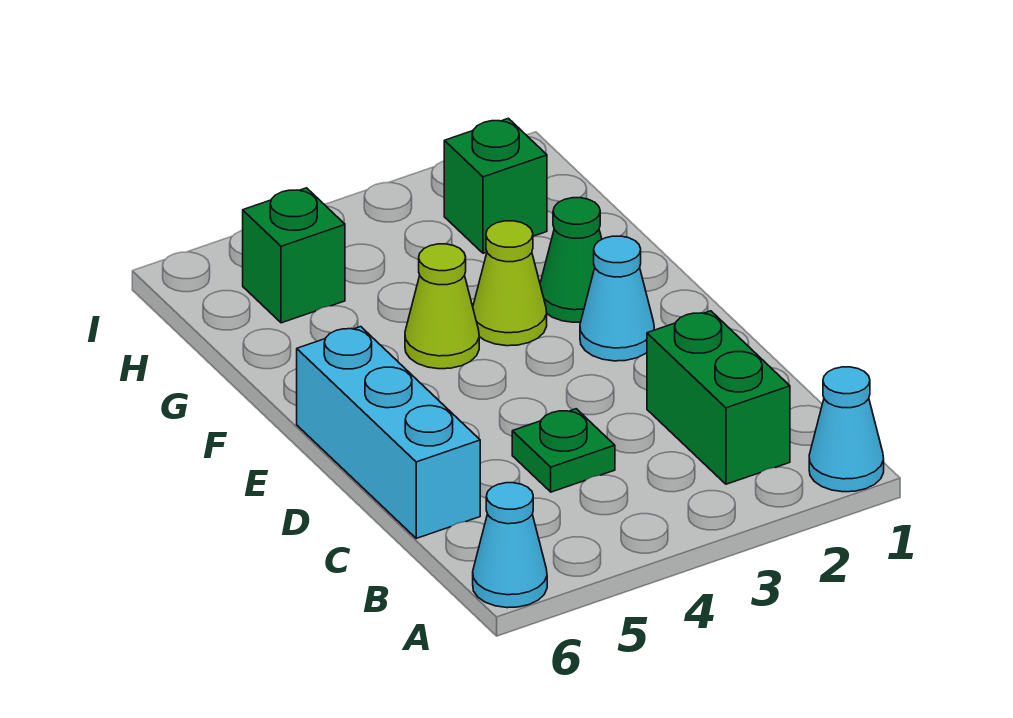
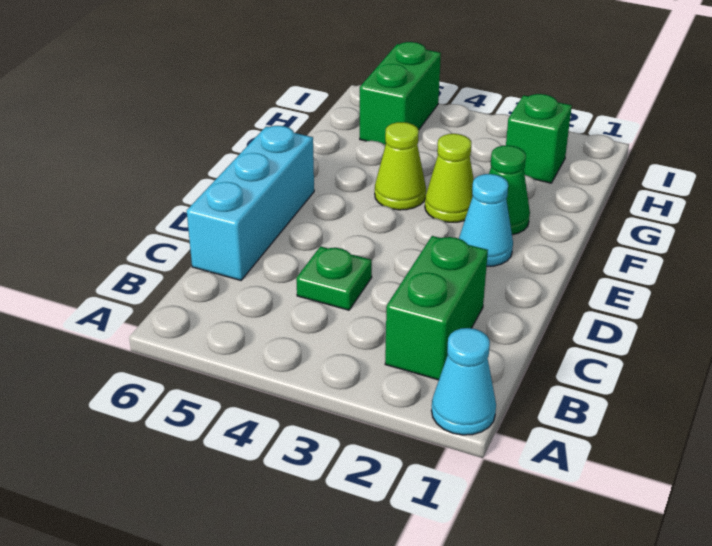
cyan 1x1 cone [473,483,547,608] -> none
green 1x1 brick [243,188,345,323] -> green 1x2 brick [360,42,441,145]

